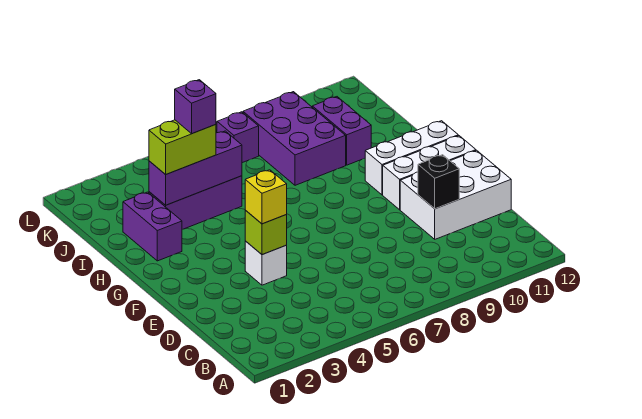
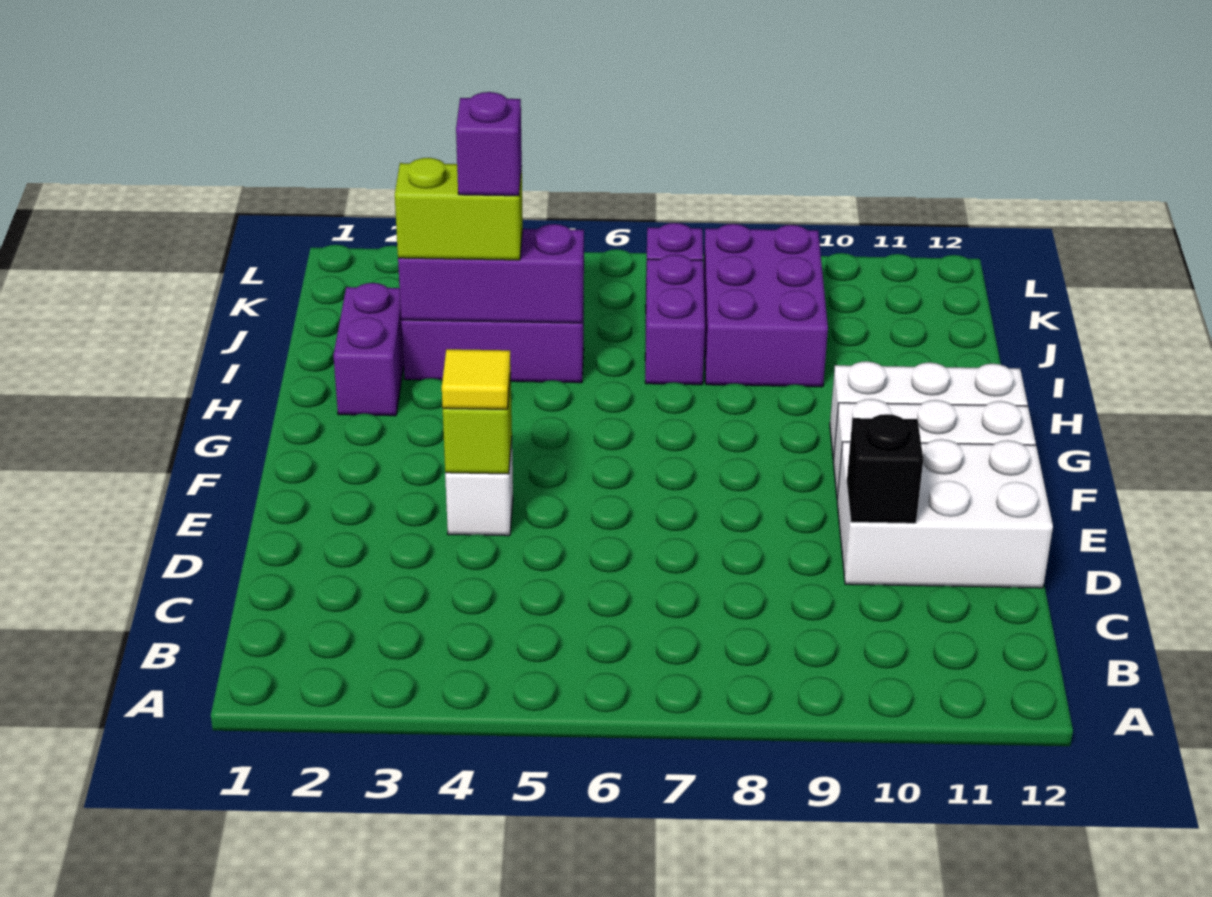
yellow 1x1 brick [245,170,287,224] -> yellow 1x1 tile [442,349,511,409]
purple 1x2 brick [312,97,371,165] -> purple 1x2 brick moved to [645,255,705,385]

